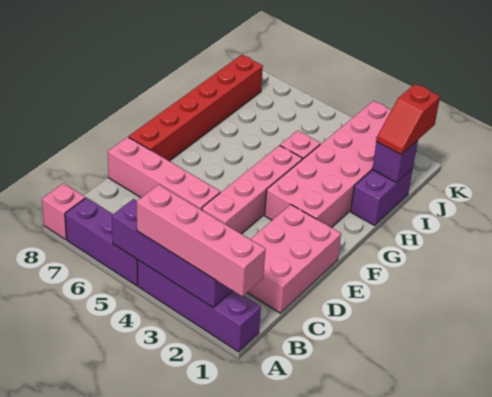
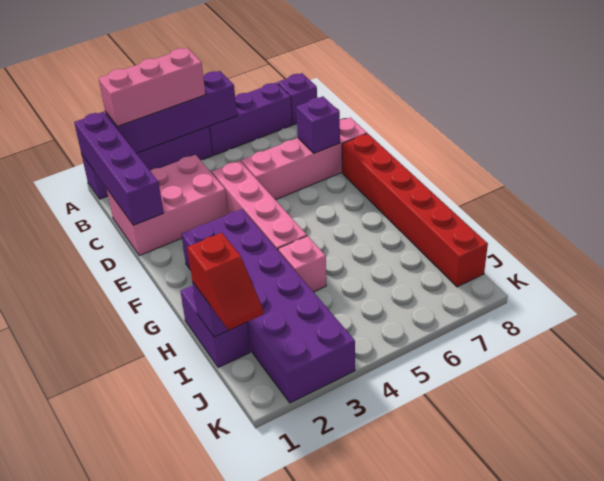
none -> purple 1x4 brick [74,112,164,225]
pink 1x4 brick [137,185,266,296] -> pink 1x3 brick [98,48,205,126]
pink 1x1 brick [42,183,85,240] -> purple 1x1 brick [278,73,317,125]
pink 2x3 brick [247,205,341,313] -> pink 2x3 brick turned to [107,155,228,256]
none -> purple 1x1 brick [296,96,340,153]
pink 2x6 brick [265,101,418,228] -> purple 2x6 brick [181,209,355,403]
red 1x2 slope [376,84,440,155] -> red 1x2 slope turned to [187,233,263,330]

